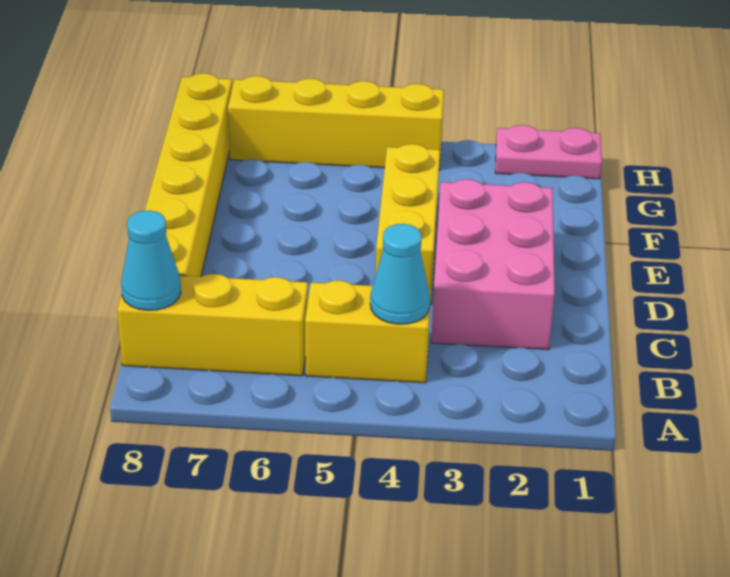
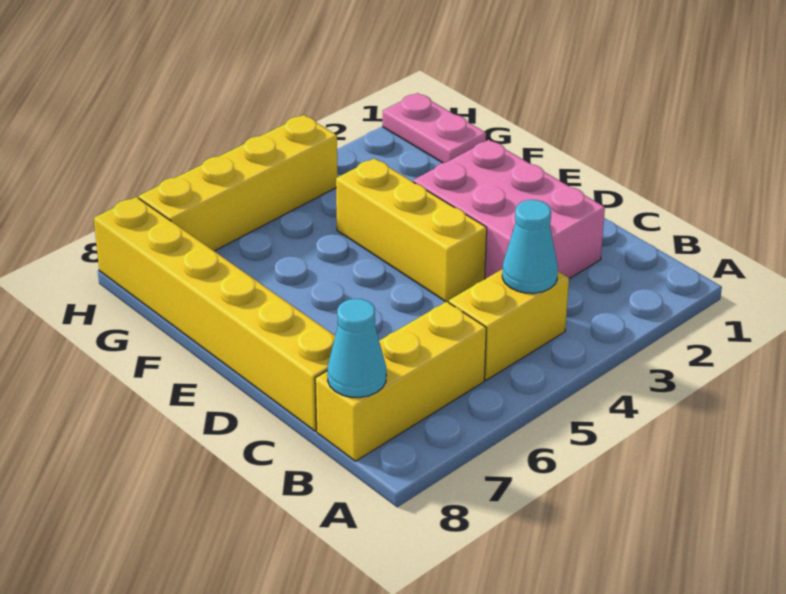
pink 1x2 plate [495,125,602,179] -> pink 1x2 plate turned to [383,93,486,163]

